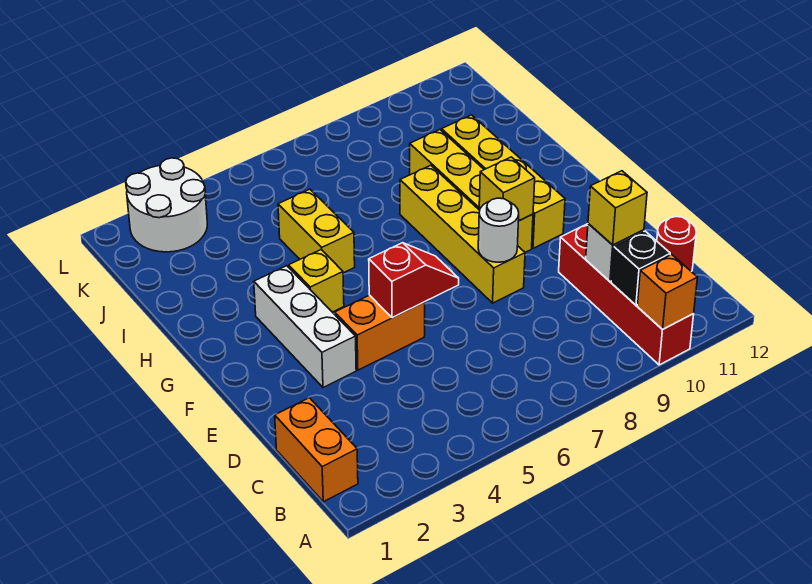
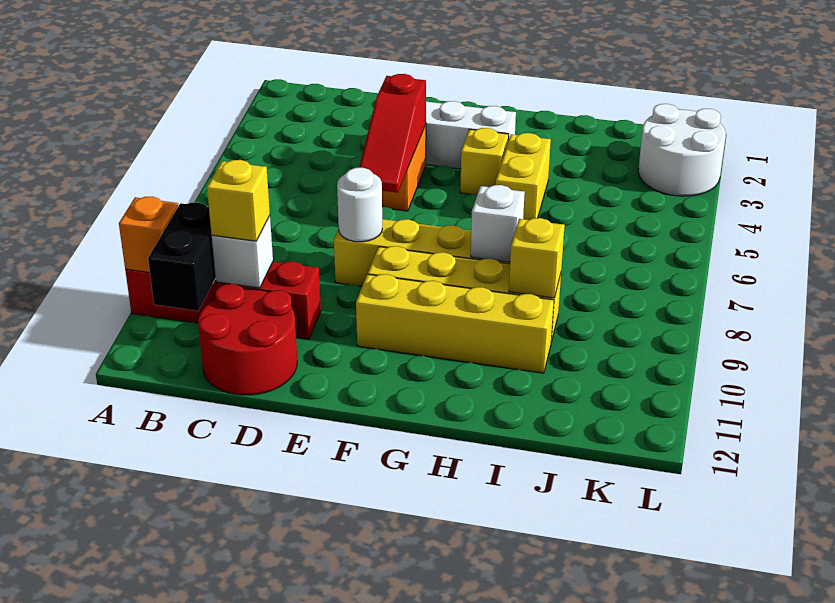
orange 1x2 brick [275,398,358,502] -> none
black 1x1 brick [611,231,670,305] -> black 1x2 brick [148,203,216,311]
red 1x1 round brick [657,217,696,272] -> red 2x2 round brick [198,284,297,395]
red 1x2 slope [369,243,459,318] -> red 1x3 slope [359,74,426,193]
yellow 1x1 brick [479,157,535,221] -> yellow 1x1 brick moved to [509,218,565,298]
yellow 1x2 brick [278,189,355,273] -> yellow 1x2 brick turned to [496,133,551,220]
none -> white 1x1 brick [471,185,525,262]

